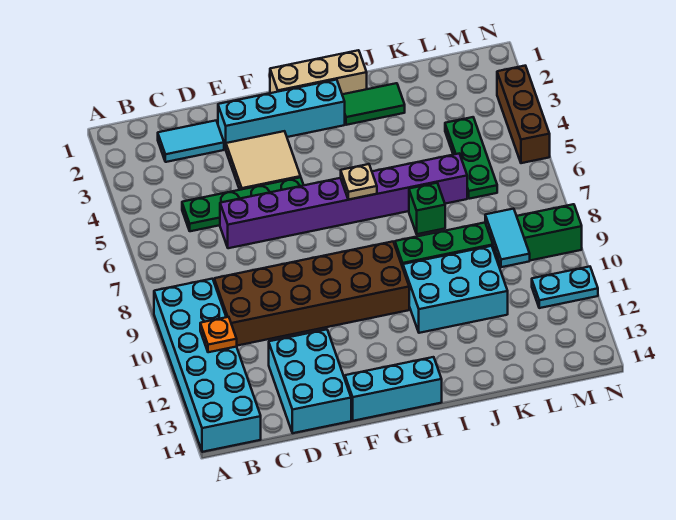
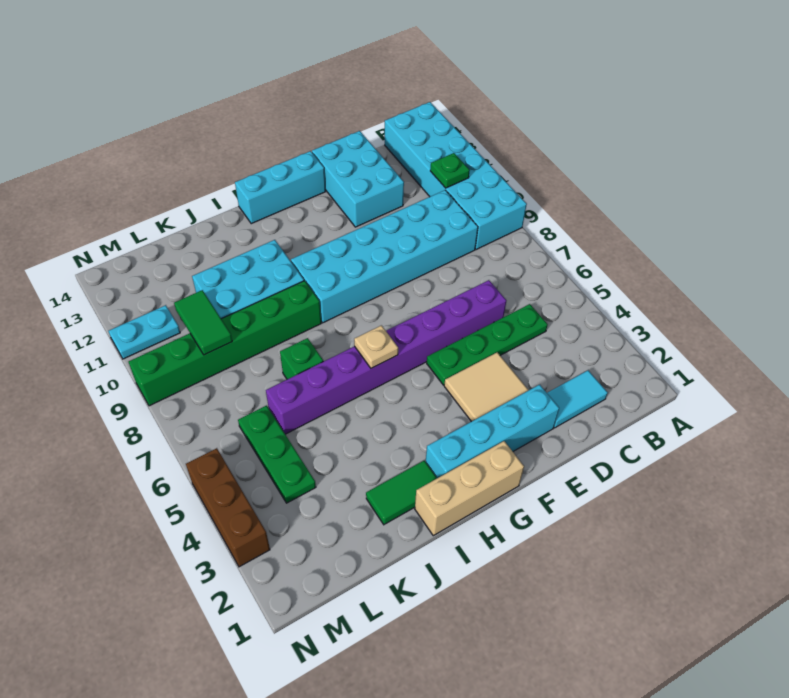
orange 1x1 plate [200,317,237,352] -> green 1x1 plate [430,153,470,188]
brown 2x6 brick [214,242,409,346] -> cyan 2x6 brick [291,190,478,323]
cyan 1x2 tile [485,209,530,267] -> green 1x2 tile [174,290,232,355]

